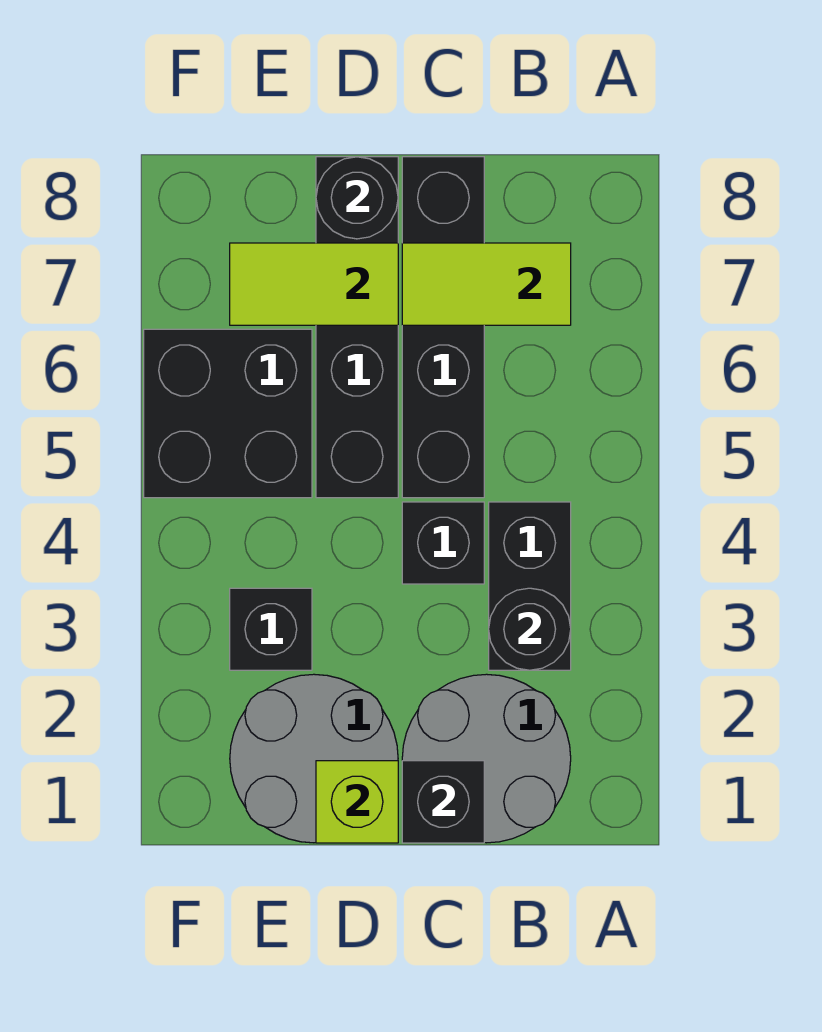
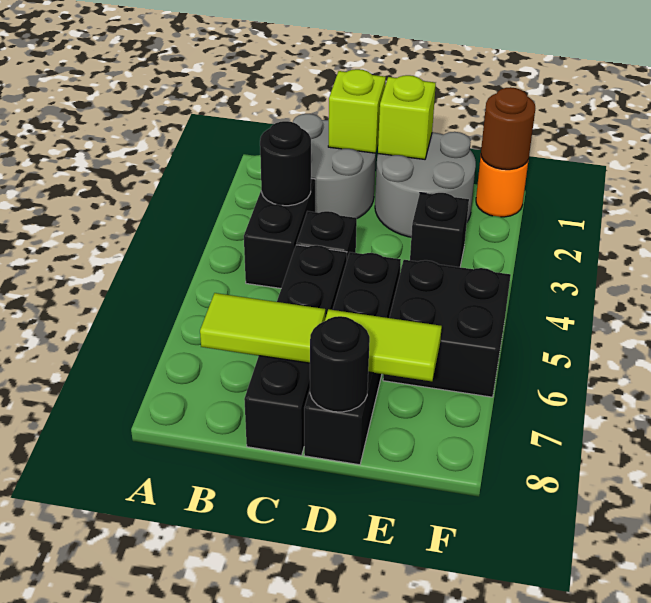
black 1x1 brick [402,761,484,843] -> lime 1x1 brick [328,69,386,153]
none -> orange 1x1 round brick [476,156,528,217]
none -> brown 1x1 round brick [481,87,535,170]

